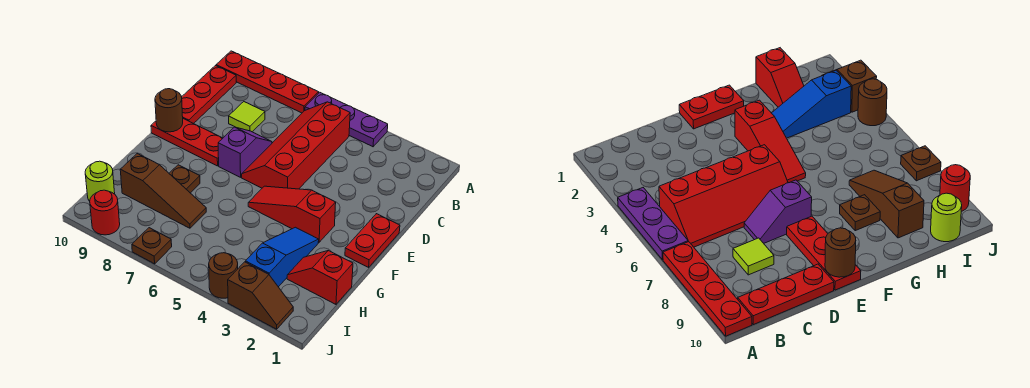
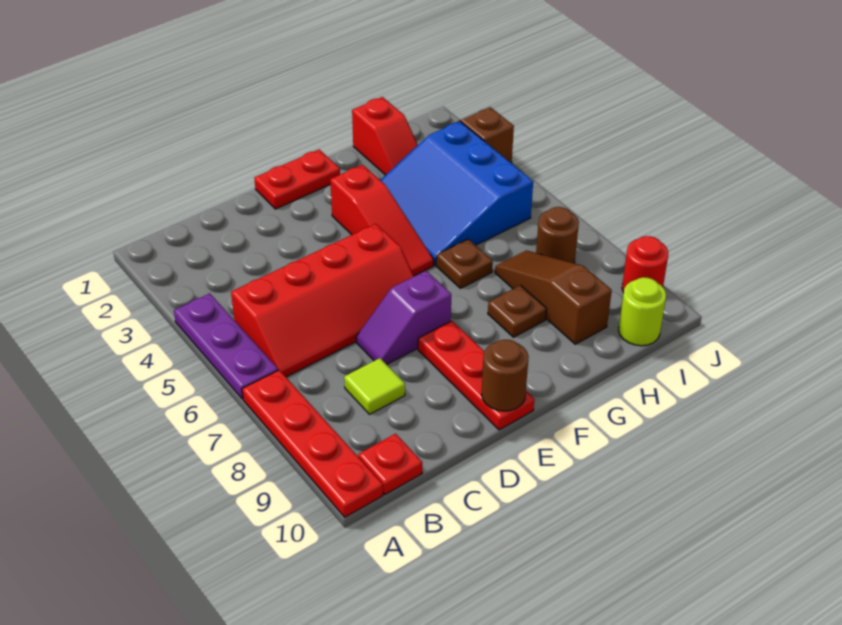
red 1x3 plate [182,66,236,124] -> red 1x1 plate [358,434,422,495]
blue 1x3 slope [245,227,319,287] -> blue 3x3 slope [380,121,533,265]
brown 1x1 round brick [209,253,238,298] -> brown 1x1 round brick moved to [536,207,579,263]
brown 1x1 plate [132,228,172,264] -> brown 1x1 plate moved to [436,239,493,288]

